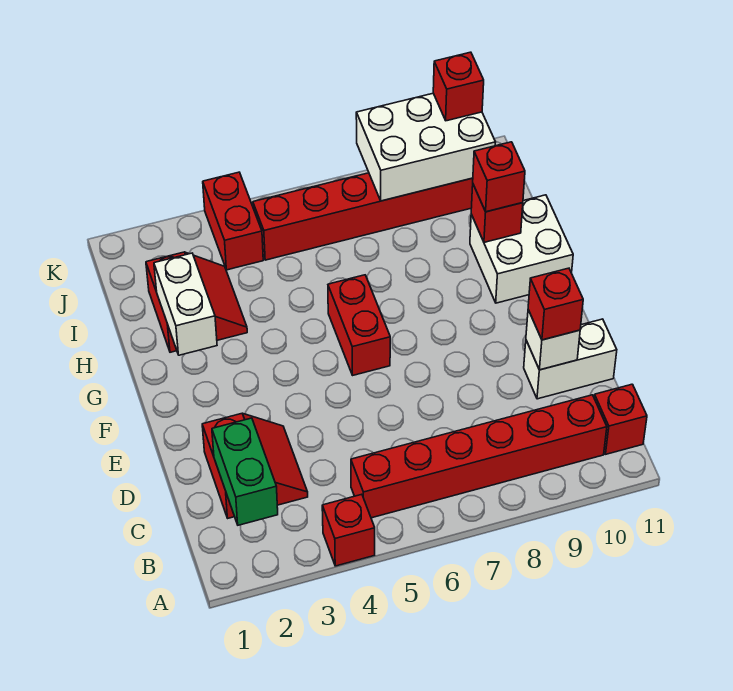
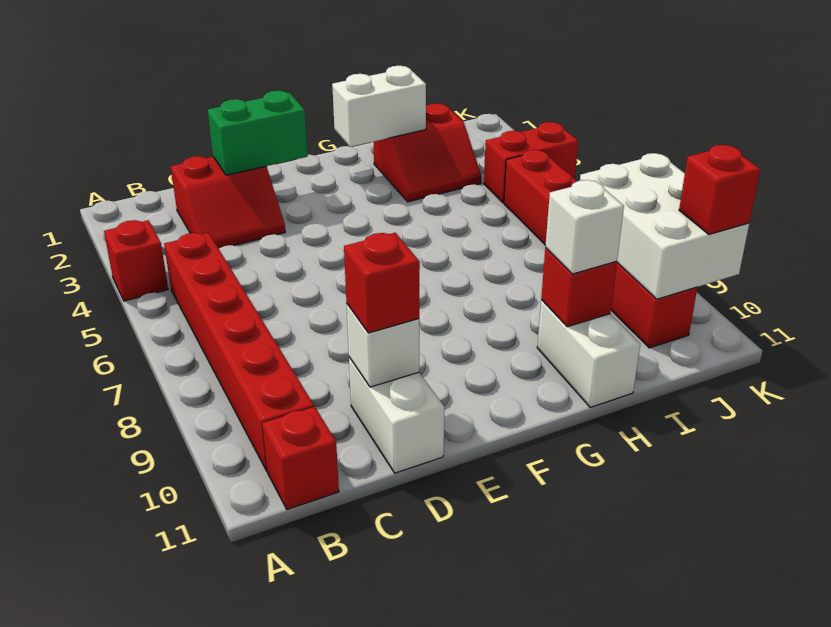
green 1x2 brick [212,418,278,525] -> green 1x2 brick moved to [208,91,308,175]
red 1x2 brick [328,275,390,375] -> none
white 2x2 brick [470,195,573,303] -> white 1x2 brick [537,300,640,407]
red 1x1 brick [473,142,525,212] -> white 1x1 brick [545,180,624,274]

